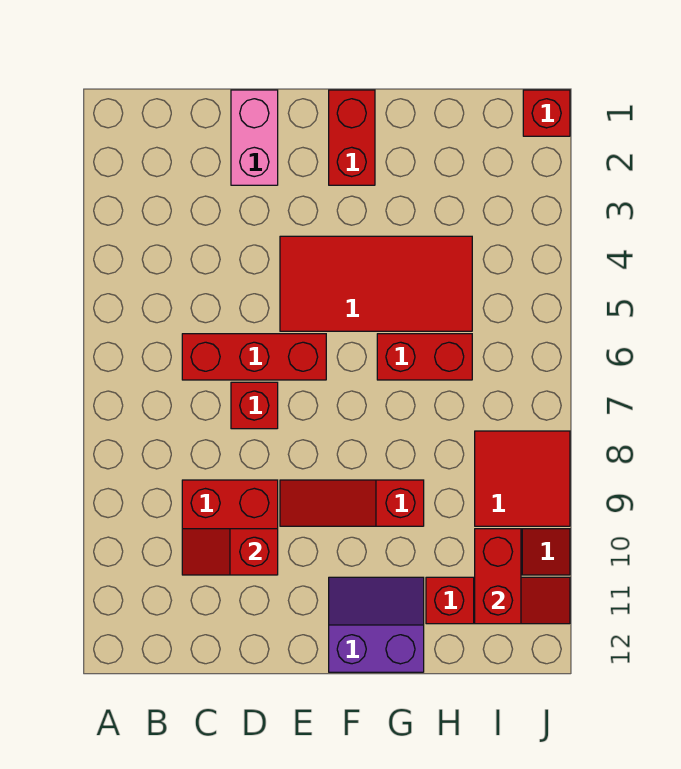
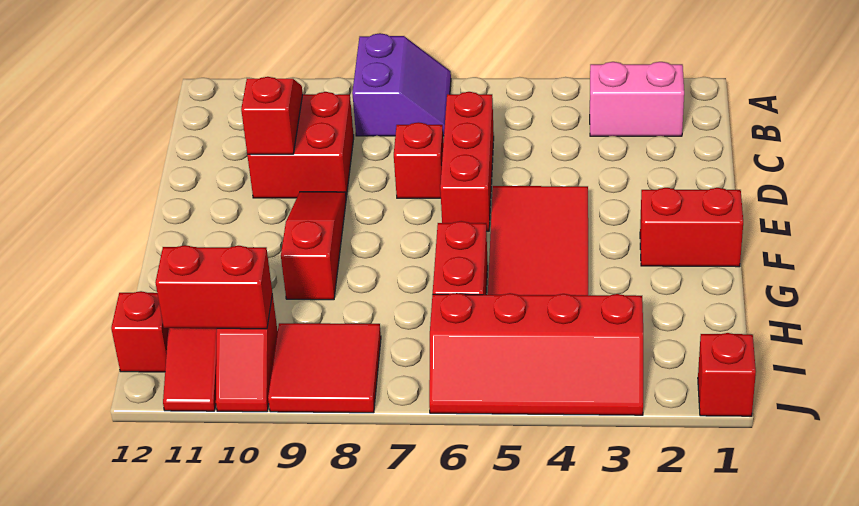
pink 1x2 brick [231,90,278,185] -> pink 1x2 brick moved to [590,62,684,136]
purple 2x2 slope [329,577,424,672] -> purple 2x2 slope moved to [352,33,451,136]
none -> red 2x4 slope [429,293,643,415]
none -> red 1x1 brick [111,291,168,372]

